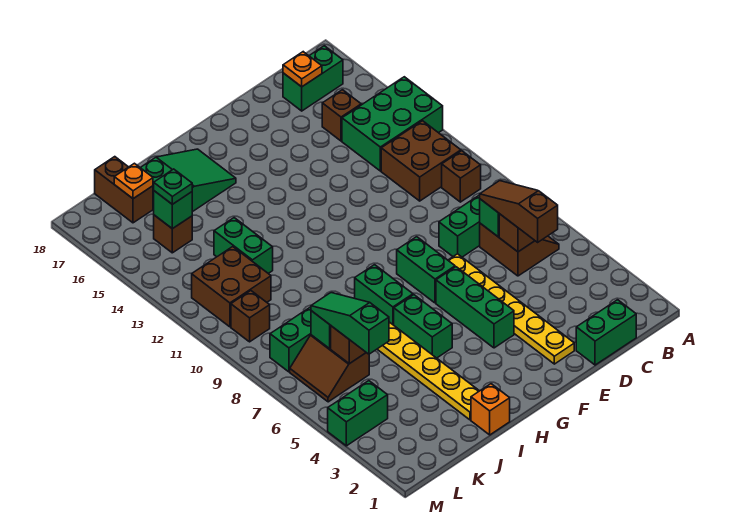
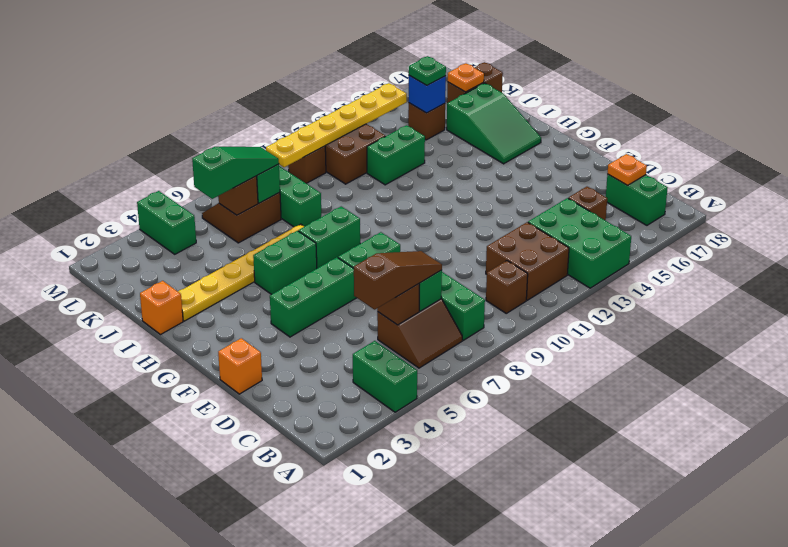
green 1x2 brick [576,300,636,365] -> green 1x2 brick moved to [353,341,417,412]
none -> orange 1x1 brick [218,338,262,394]
yellow 1x6 plate [448,254,574,364] -> yellow 1x6 plate moved to [266,83,407,167]
green 1x1 brick [154,191,192,229] -> blue 1x1 brick [409,76,446,113]

